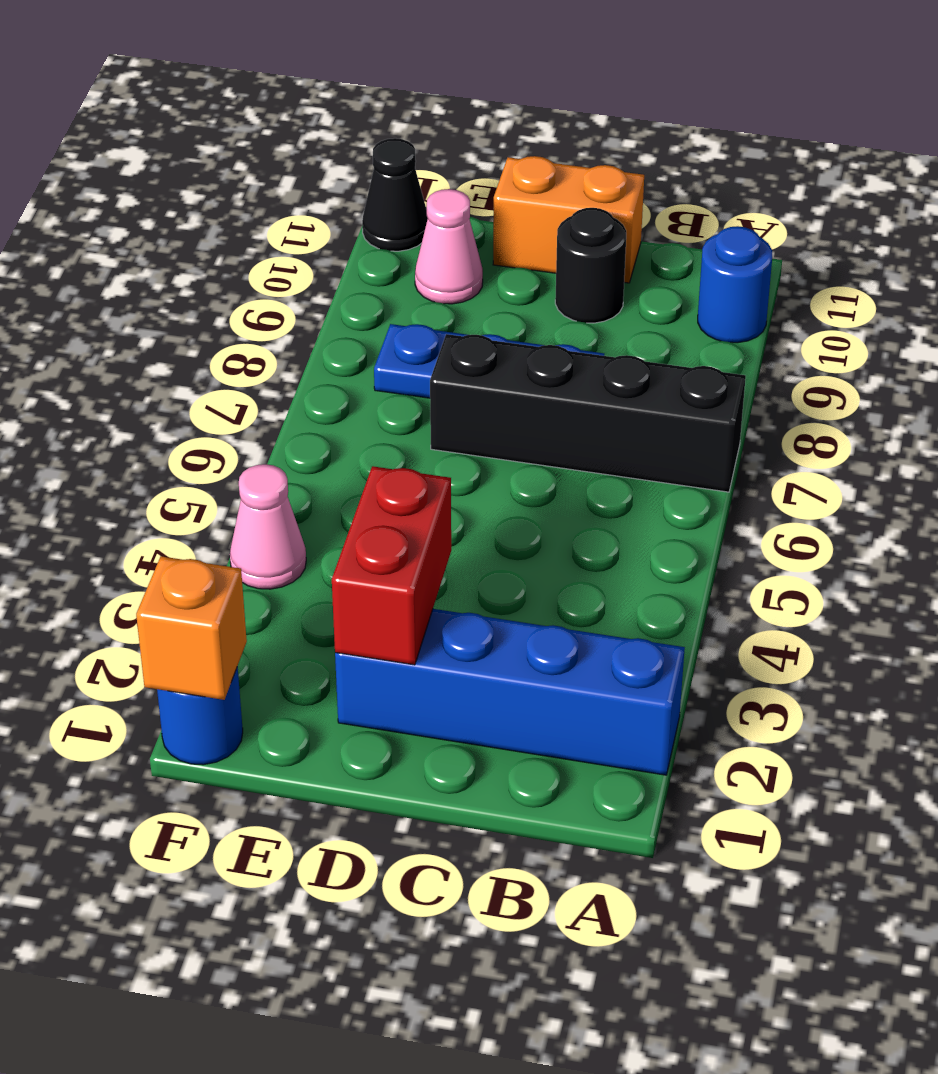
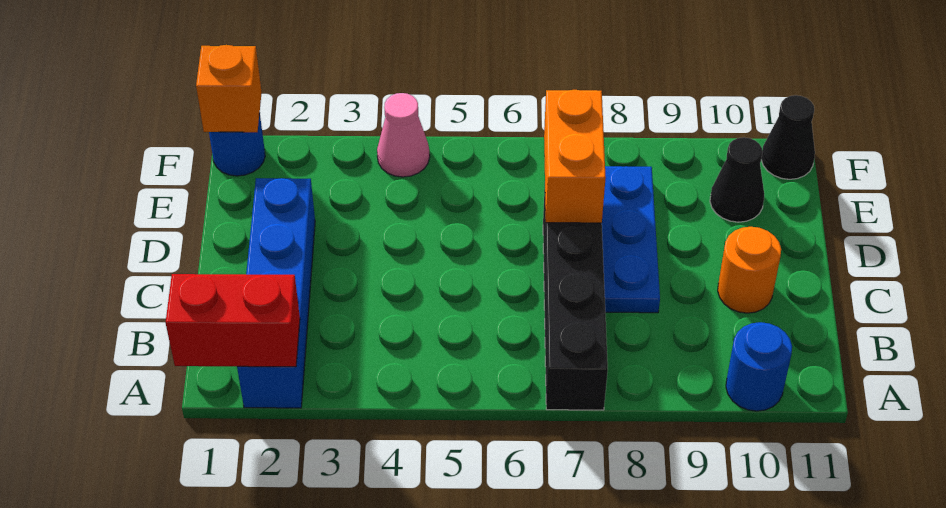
black 1x1 round brick [555,208,626,323] -> orange 1x1 round brick [718,227,781,313]
orange 1x2 brick [493,156,644,283] -> orange 1x2 brick moved to [544,90,606,223]
red 1x2 brick [332,466,451,665] -> red 1x2 brick moved to [166,274,300,367]
pink 1x1 cone [415,189,483,304] -> black 1x1 cone [710,137,764,222]

